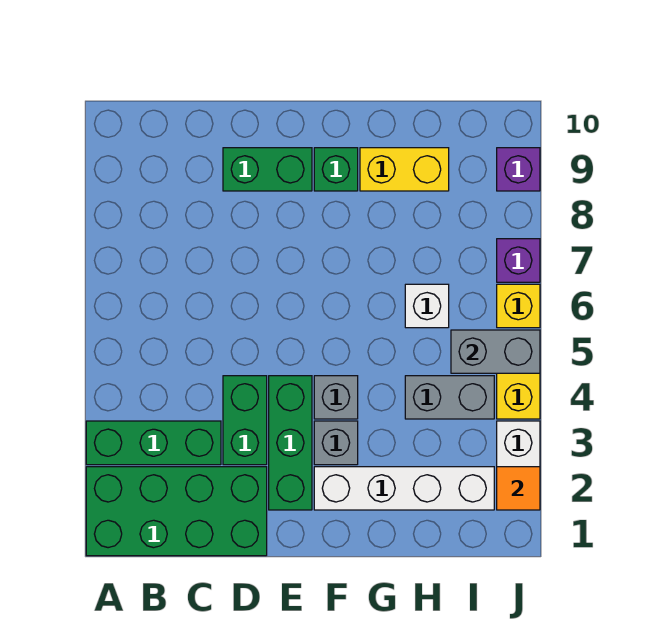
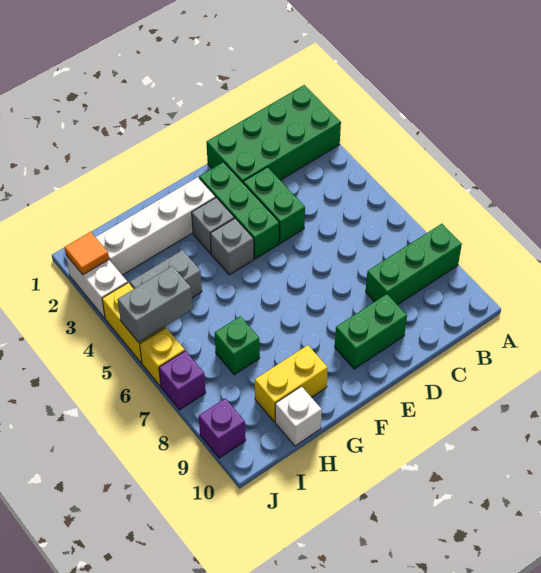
green 1x3 brick [86,421,221,465] -> green 1x3 brick moved to [366,224,462,305]
green 1x1 brick [314,148,358,191] -> green 1x1 brick moved to [215,316,260,375]
white 1x1 brick [405,284,449,328] -> white 1x1 brick moved to [275,386,322,446]

